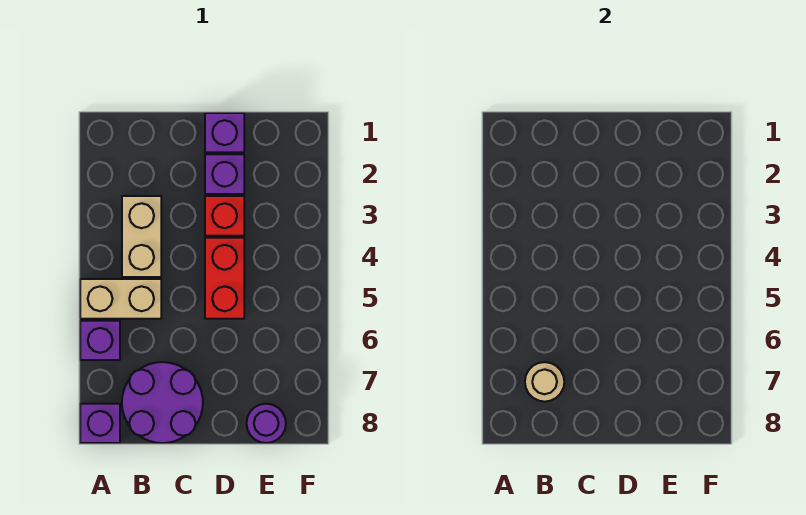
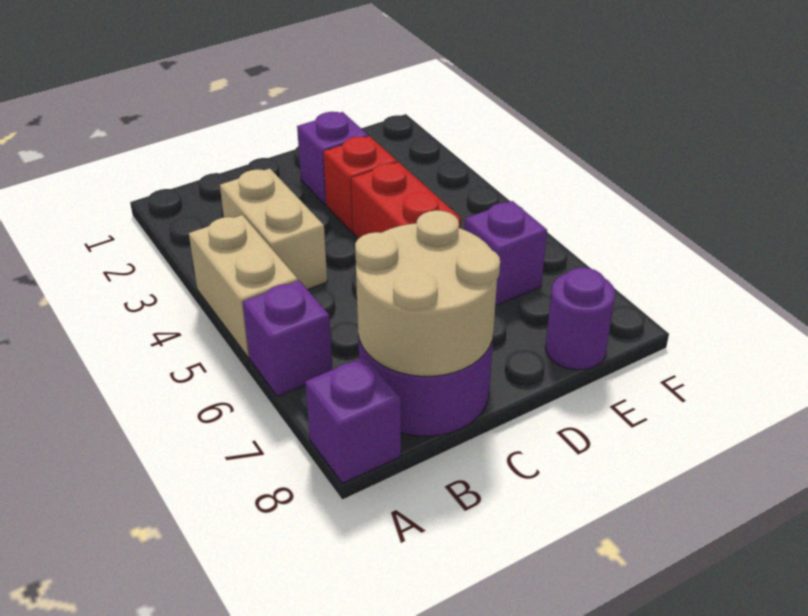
tan 1x2 brick [80,279,161,319] -> tan 1x2 brick turned to [189,215,298,358]
tan 1x1 round brick [525,362,564,402] -> tan 2x2 round brick [355,210,500,376]
purple 1x1 brick [205,113,244,152] -> purple 1x1 brick moved to [465,201,547,306]

